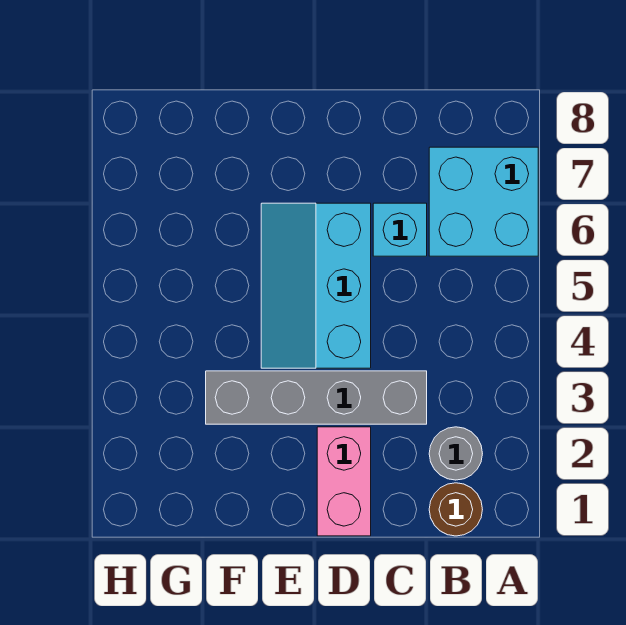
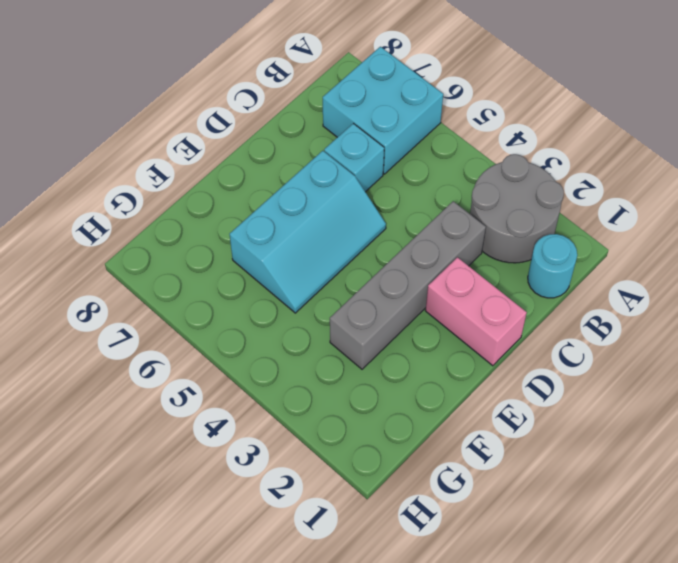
brown 1x1 round brick [429,483,482,536] -> cyan 1x1 round brick [528,234,577,298]
grey 1x1 round brick [429,427,482,480] -> grey 2x2 round brick [470,154,564,263]
cyan 2x3 slope [261,203,371,368] -> cyan 2x3 slope turned to [230,151,386,313]

